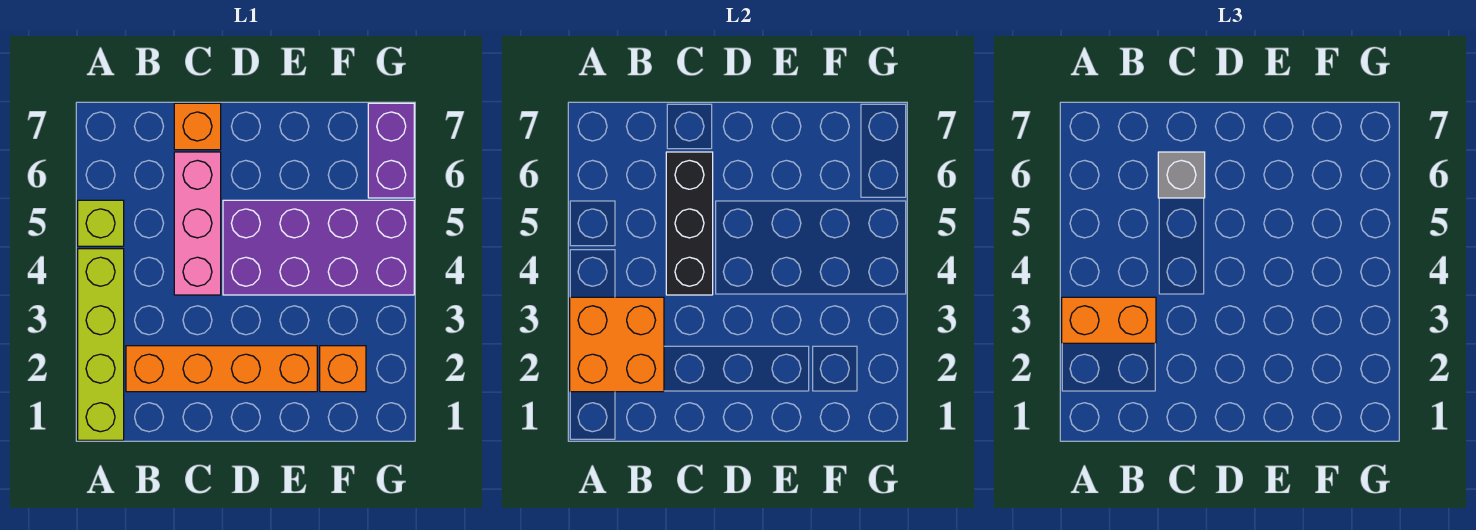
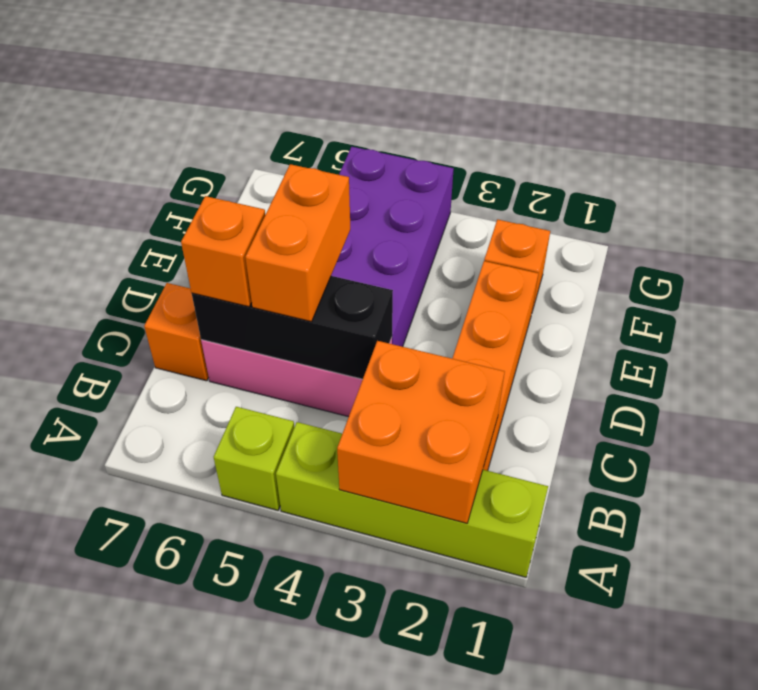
orange 1x2 brick [1062,297,1156,343] -> orange 1x2 brick moved to [245,164,350,322]
grey 1x1 brick [1158,152,1205,198] -> orange 1x1 brick [181,196,265,307]
purple 1x2 brick [368,103,414,198] -> none

